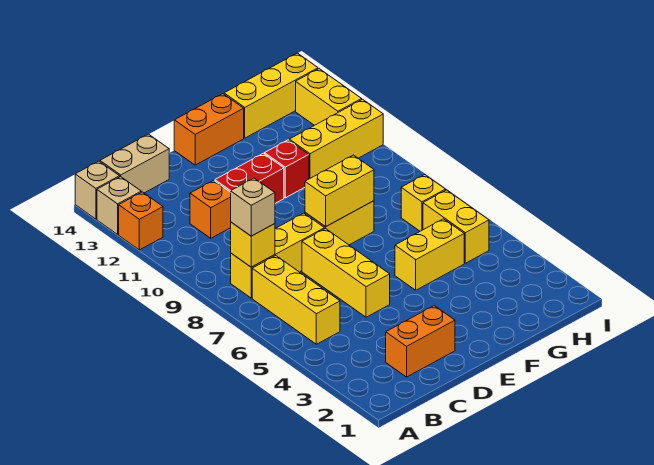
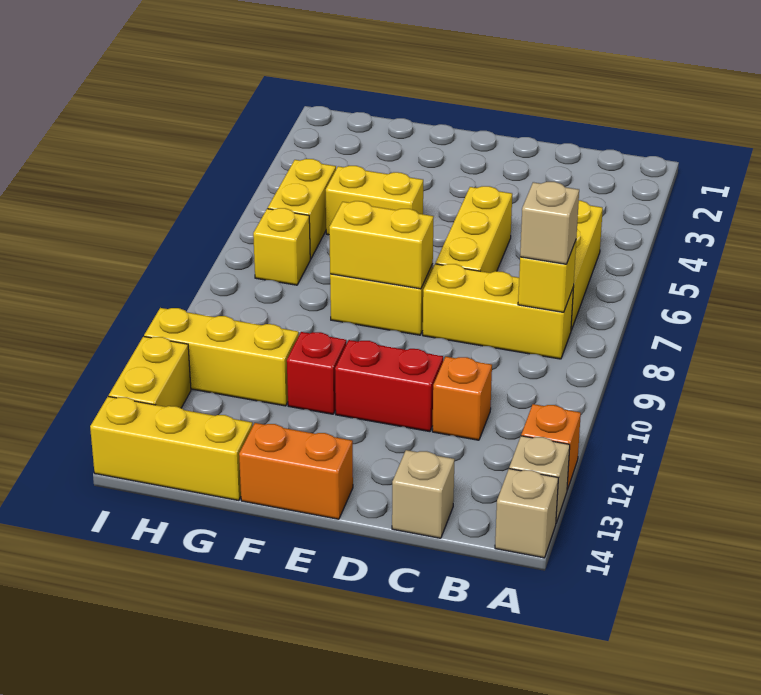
tan 1x2 brick [100,134,169,193] -> tan 1x1 brick [392,450,455,538]
orange 1x2 brick [386,306,455,377] -> none

